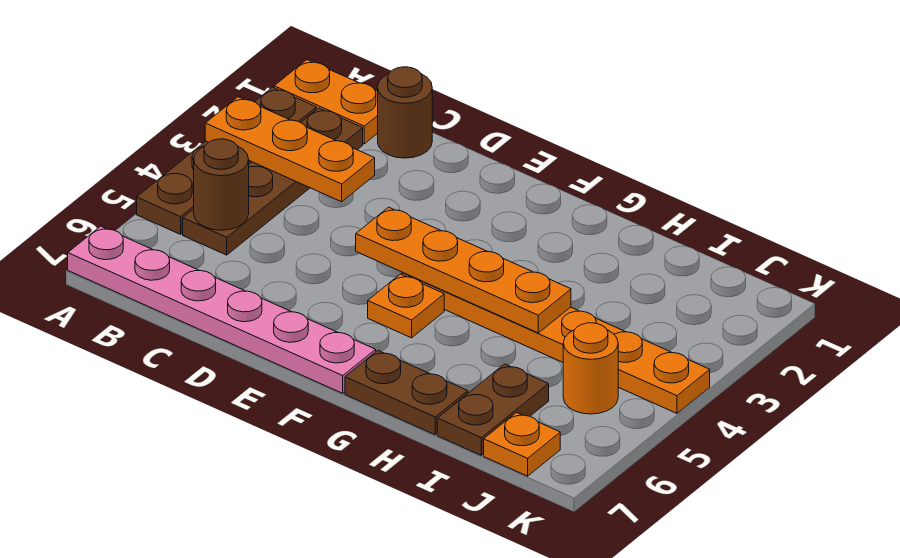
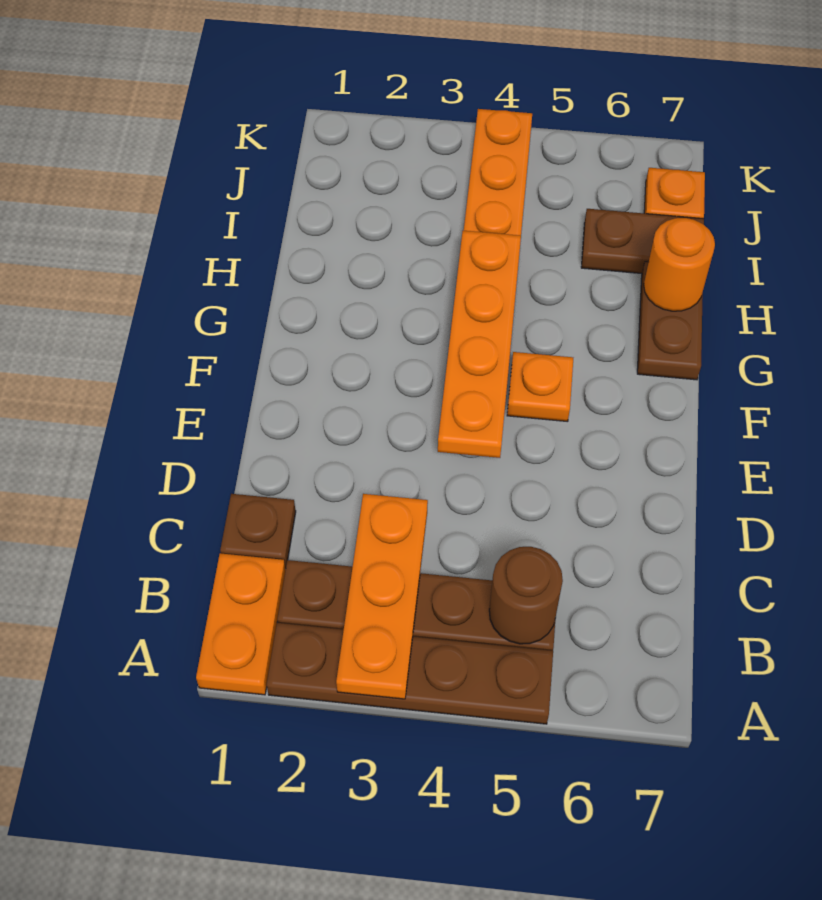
pink 1x6 plate [68,226,376,393] -> none
brown 1x1 round brick [378,67,432,158] -> brown 1x1 plate [220,494,296,568]
orange 1x1 round brick [563,323,618,414] -> orange 1x1 round brick moved to [644,218,715,311]

